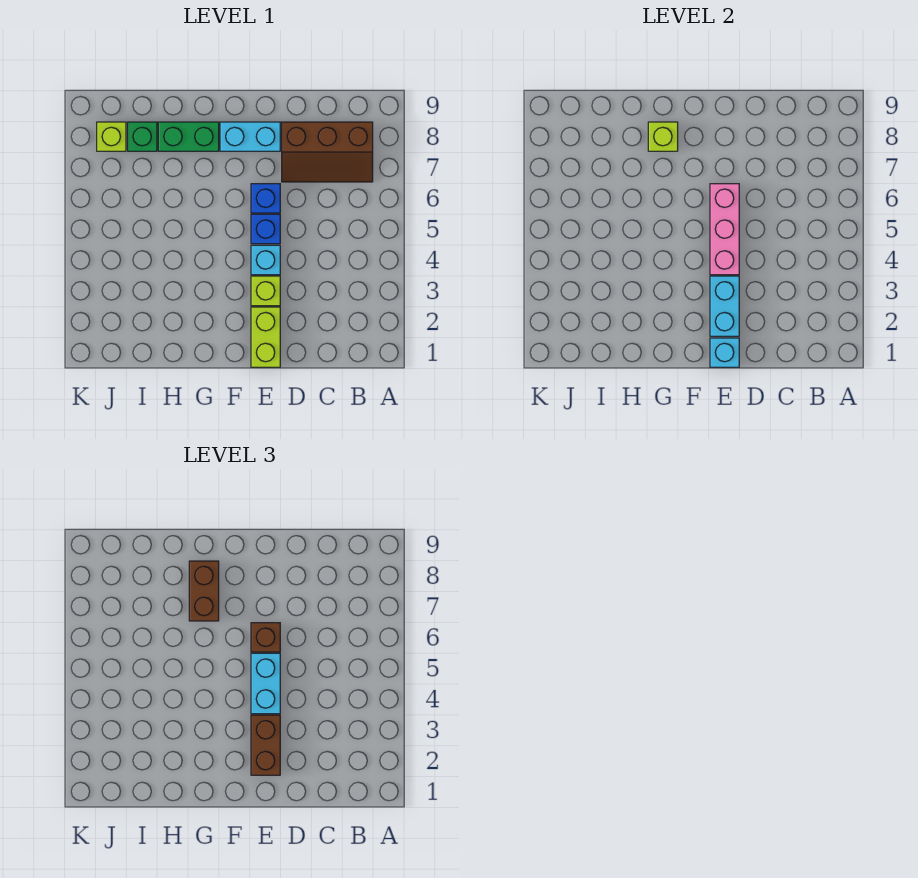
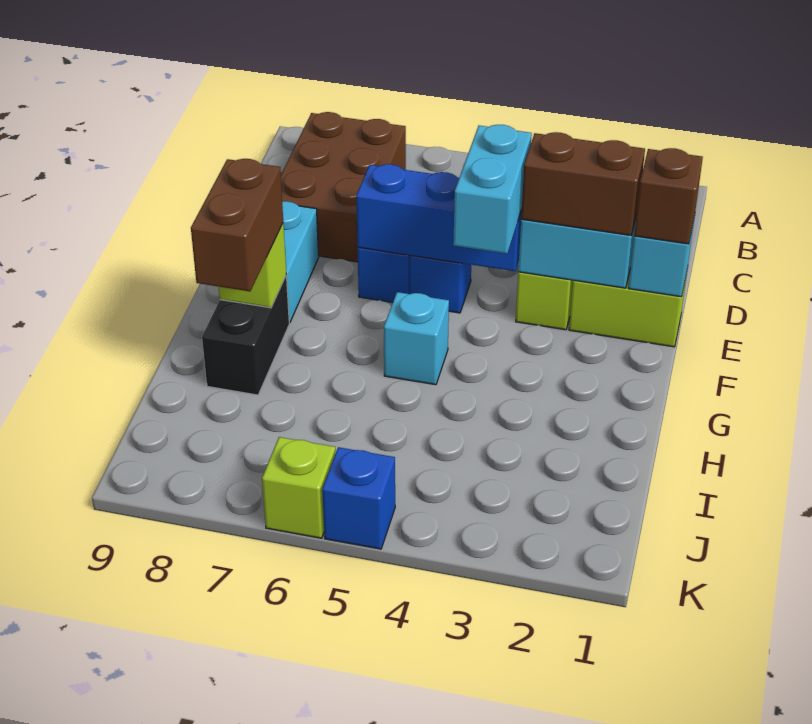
brown 2x3 slope [282,122,373,182] -> brown 2x3 brick [281,112,406,262]
cyan 1x1 brick [251,245,280,275] -> cyan 1x1 brick moved to [384,292,449,385]
pink 1x3 brick [710,184,739,275] -> blue 1x3 brick [356,164,522,271]
cyan 1x2 brick [251,653,280,714] -> cyan 1x2 brick turned to [453,125,532,254]
brown 1x1 brick [251,623,280,652] -> brown 1x1 brick moved to [634,148,703,244]
brown 1x2 brick [189,561,219,621] -> brown 1x2 brick turned to [191,159,283,291]
green 1x2 brick [158,122,219,151] -> black 1x2 brick [202,275,289,395]
green 1x1 brick [128,122,157,151] -> none
lime 1x1 brick [97,122,126,151] -> lime 1x1 brick moved to [262,437,335,538]
none -> blue 1x1 brick [322,447,395,549]

